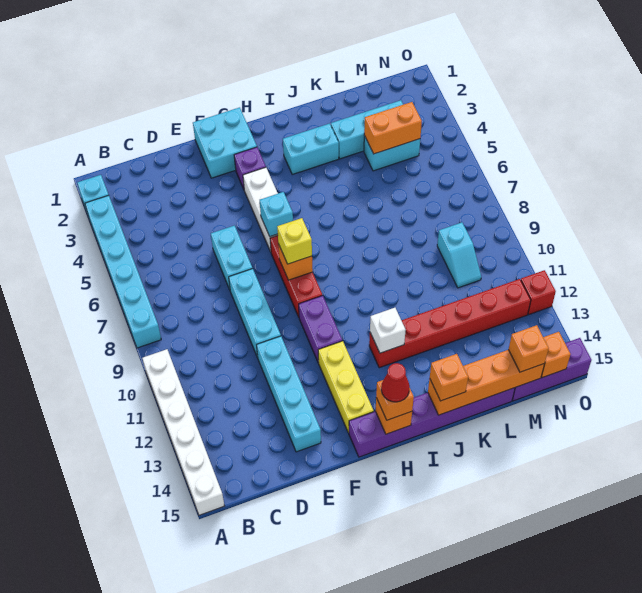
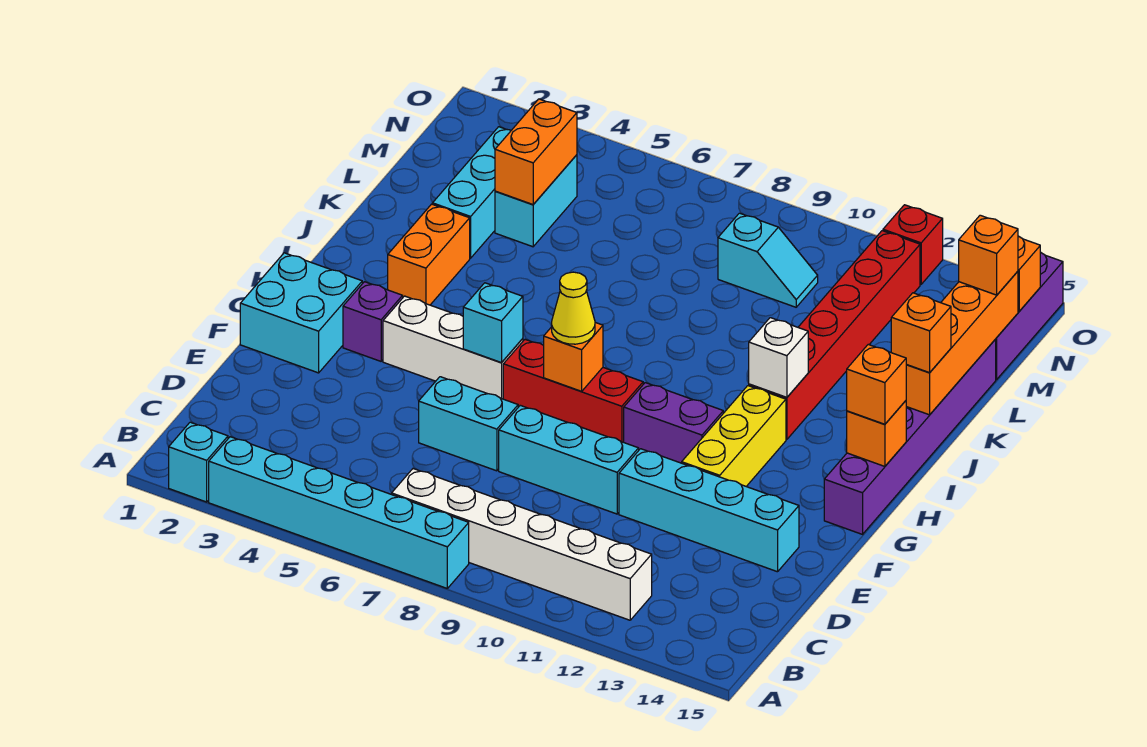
white 1x6 brick [142,349,224,515] -> white 1x6 brick moved to [392,469,652,620]
yellow 1x1 brick [277,218,312,264] -> yellow 1x1 cone [552,272,595,344]
yellow 1x3 brick [318,341,374,433] -> yellow 1x3 brick turned to [682,386,786,486]
red 1x1 cone [381,363,410,402] -> none
cyan 1x2 brick [283,124,339,174] -> orange 1x2 brick [388,204,470,305]

